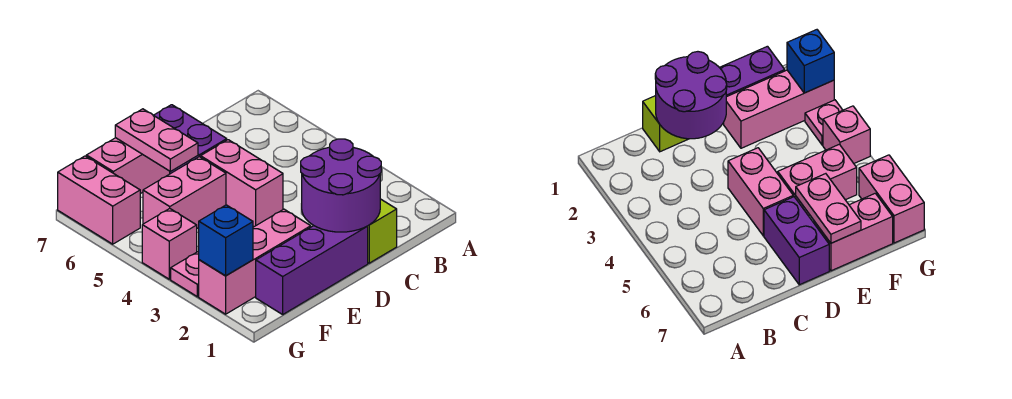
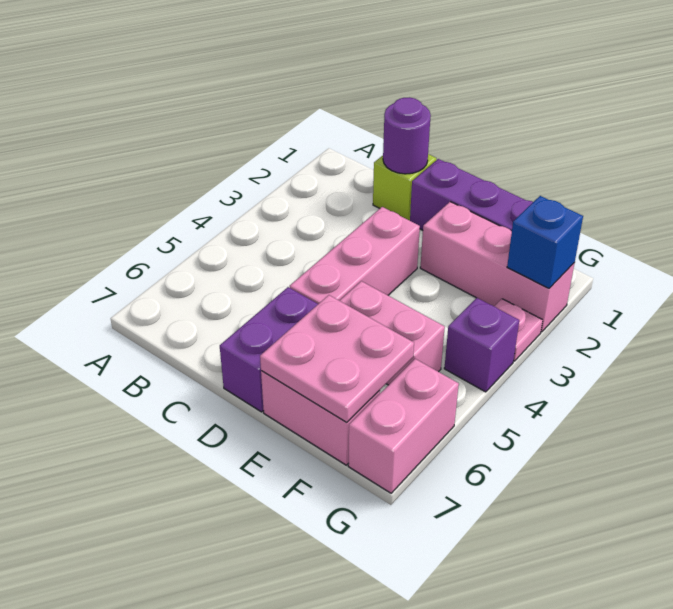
purple 2x2 round brick [301,139,381,232] -> purple 1x1 round brick [383,97,431,174]
pink 1x2 brick [201,140,283,227] -> pink 1x3 brick [290,207,420,304]
pink 1x2 plate [115,109,198,171] -> pink 2x2 plate [260,295,414,422]
pink 1x1 brick [142,209,197,279] -> purple 1x1 brick [444,298,519,392]

